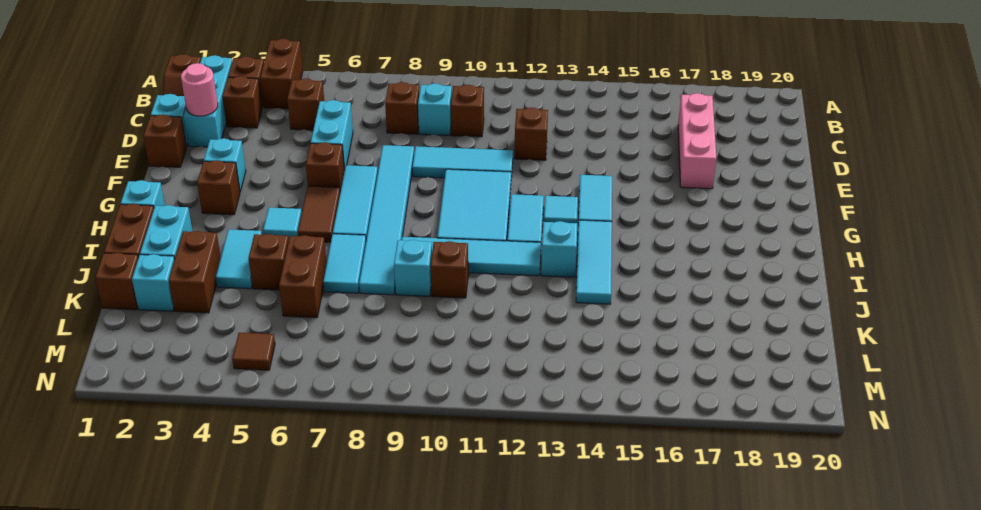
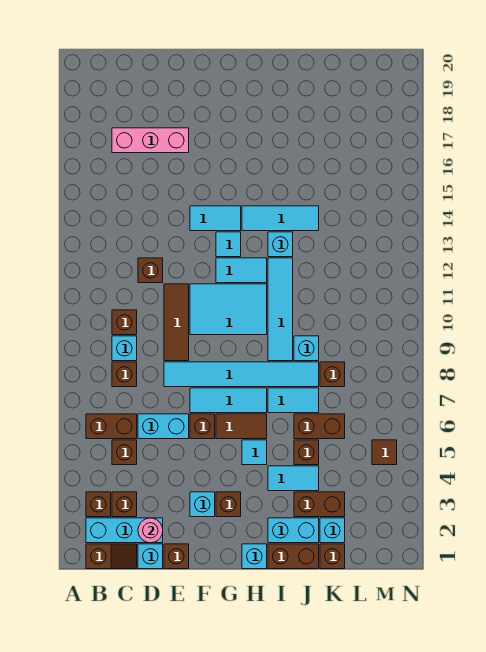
brown 1x2 brick [260,39,303,109] -> brown 1x2 brick moved to [86,414,137,439]
cyan 1x3 tile [413,146,513,178] -> brown 1x3 tile [164,284,189,361]
brown 1x1 brick [431,241,468,298] -> brown 1x1 brick moved to [320,362,345,387]

